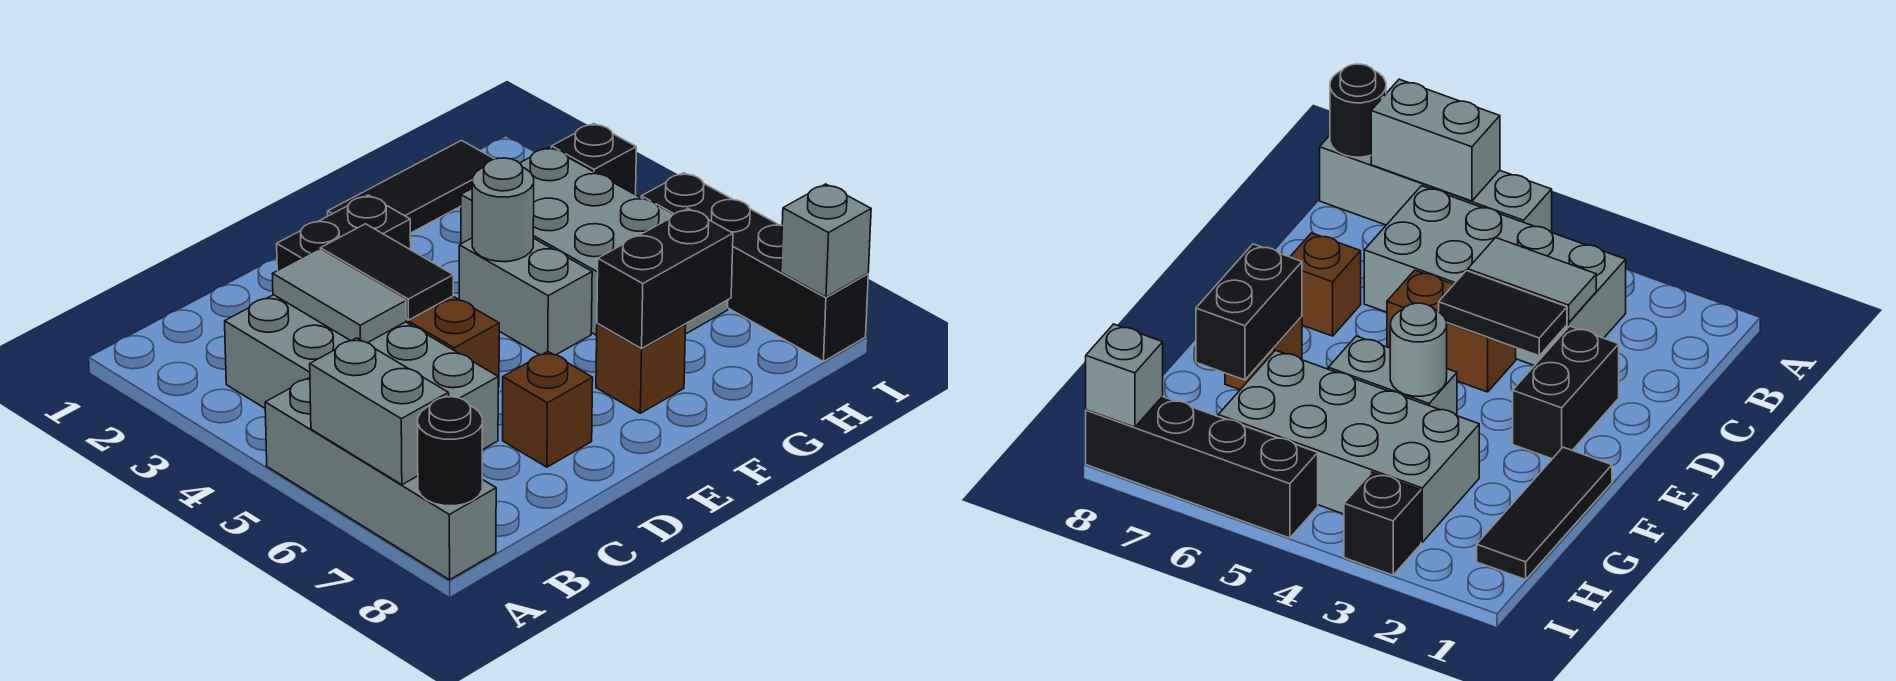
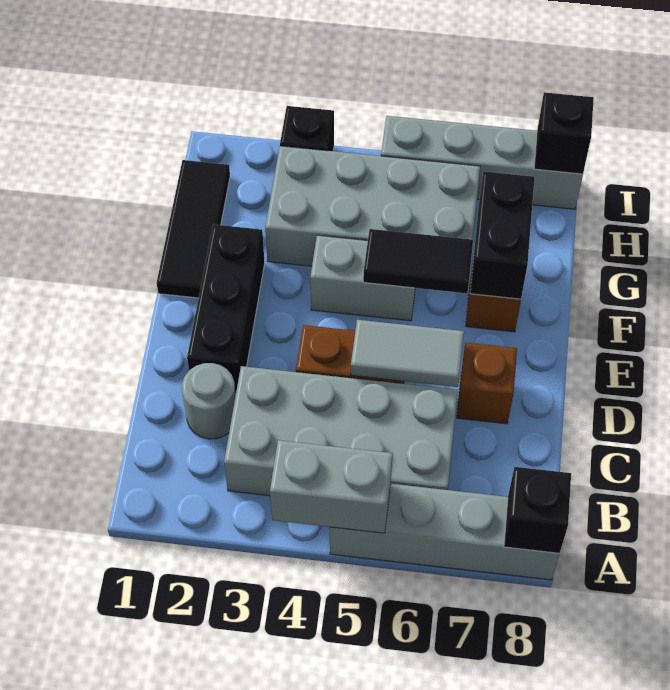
grey 1x2 brick [310,338,449,485] -> grey 1x2 brick moved to [270,440,393,533]
black 1x1 round brick [418,397,482,506] -> black 1x1 brick [504,467,571,553]
grey 1x2 tile [272,249,406,343] -> grey 1x2 tile moved to [351,320,464,387]
black 1x2 brick [277,195,411,270] -> black 1x3 brick [187,224,265,393]
black 1x2 tile [320,224,453,320] -> black 1x2 tile moved to [363,229,473,293]
grey 1x1 round brick [472,158,534,262] -> grey 1x1 round brick moved to [182,363,236,439]
black 1x4 brick [641,173,868,362] -> grey 1x4 brick [381,116,583,209]
grey 1x1 brick [781,184,871,297] -> black 1x1 brick [534,92,594,174]

